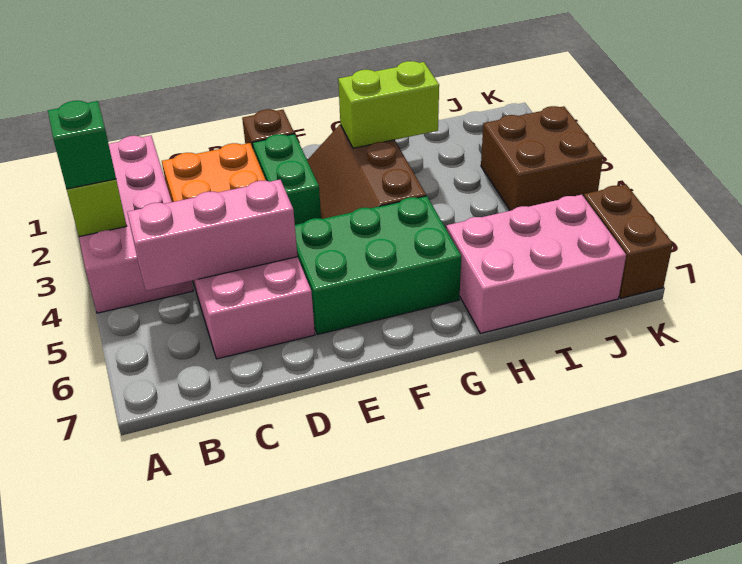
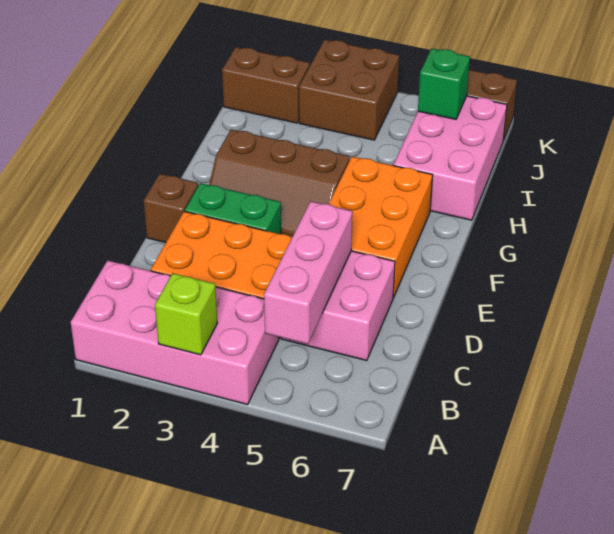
green 1x1 brick [48,101,116,189] -> green 1x1 brick moved to [418,49,470,119]
green 2x3 brick [295,196,461,335] -> orange 2x3 brick [329,157,433,298]
lime 1x2 brick [338,61,439,148] -> none
none -> brown 1x2 brick [222,47,310,123]

